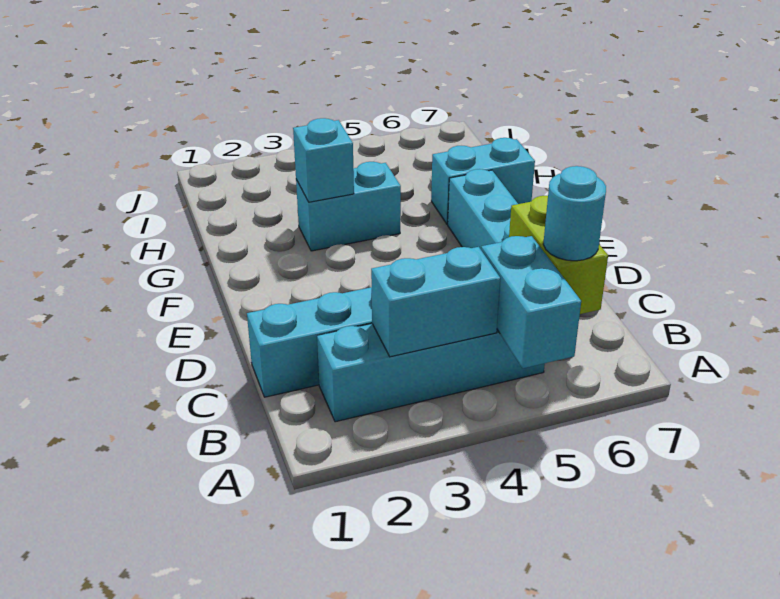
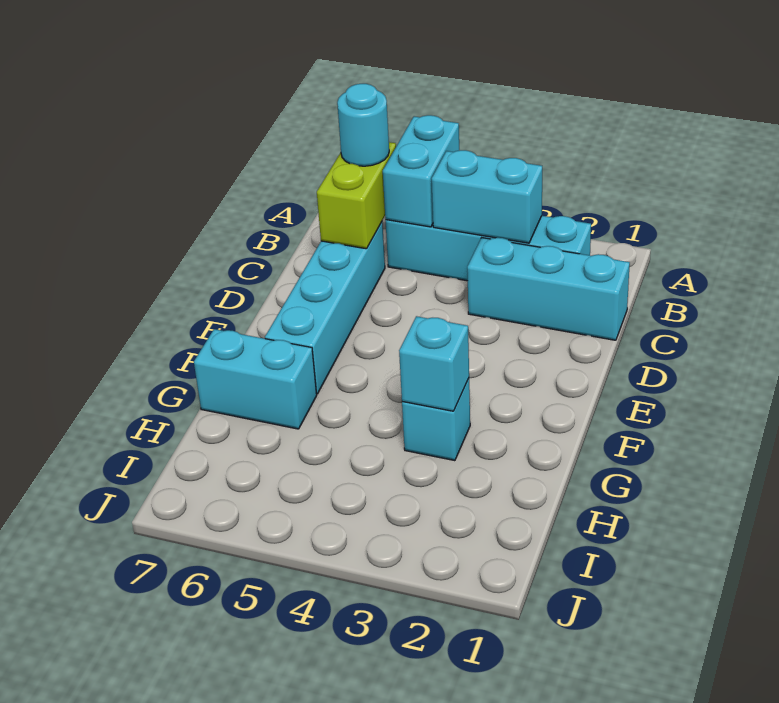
cyan 1x2 brick [296,162,401,251] -> cyan 1x1 brick [402,378,470,461]

